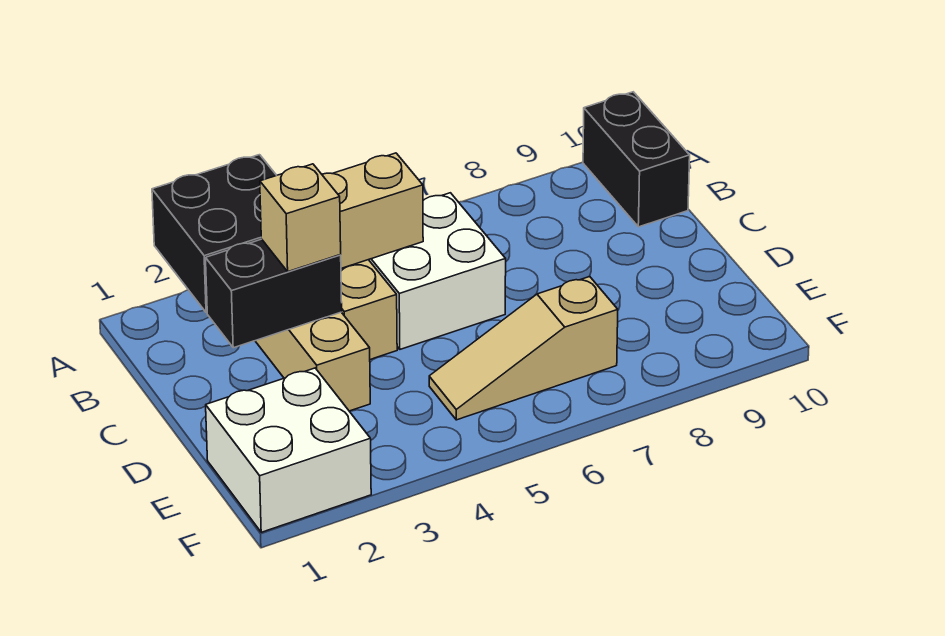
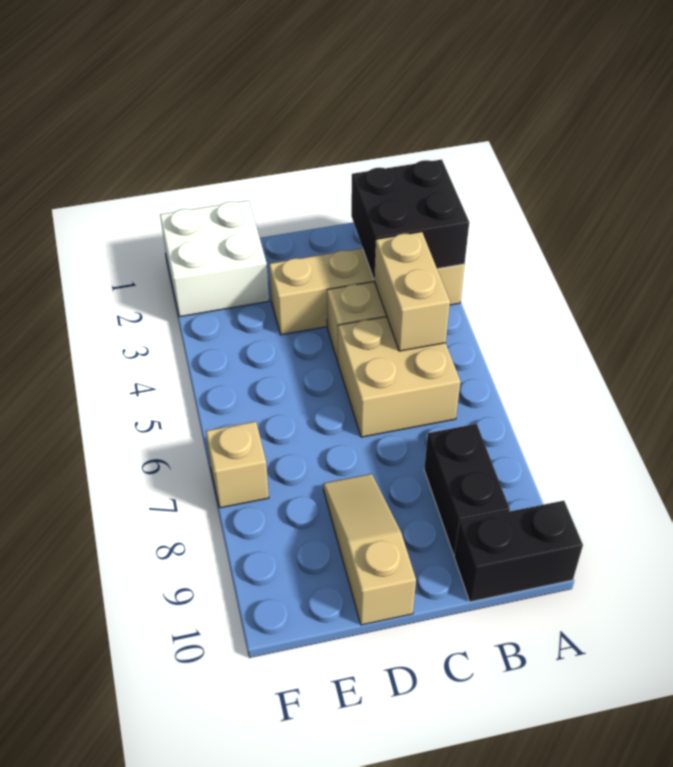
white 2x2 brick [369,193,506,349] -> tan 2x2 brick [338,317,460,437]
black 1x2 brick [206,239,342,348] -> black 1x2 brick moved to [424,424,510,555]
tan 1x1 brick [260,164,341,272] -> tan 1x1 brick moved to [206,421,269,508]
tan 1x3 slope [429,277,618,420] -> tan 1x3 slope moved to [323,474,416,625]

